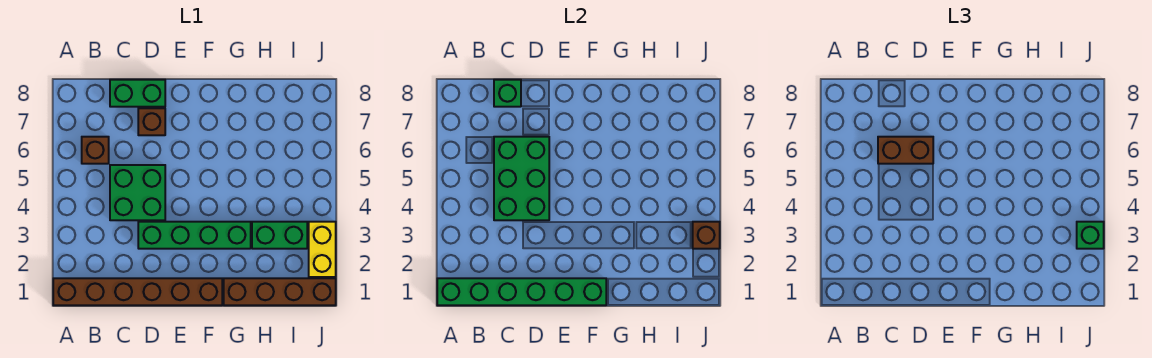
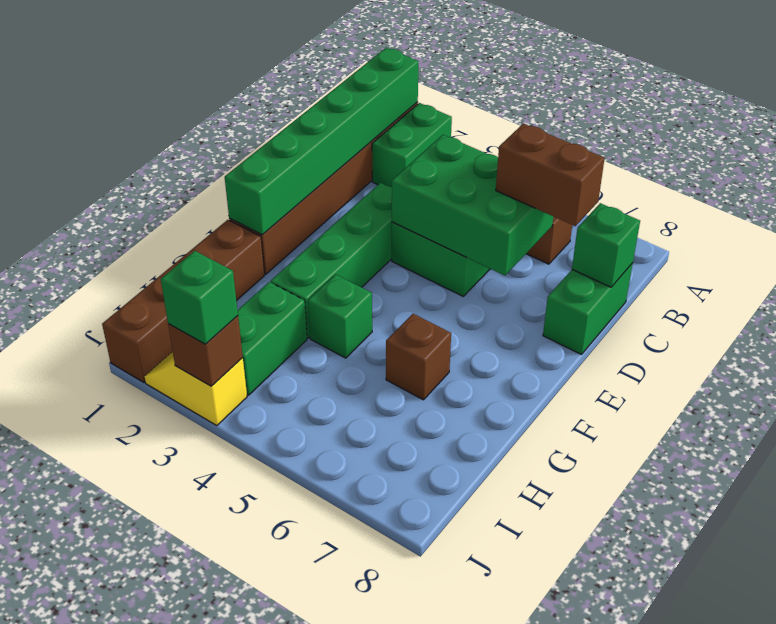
none -> green 1x2 brick [372,103,452,187]
brown 1x2 brick [878,137,933,164] -> brown 1x2 brick turned to [496,124,605,226]
brown 1x1 brick [138,108,165,135] -> brown 1x1 brick moved to [386,314,451,400]
none -> green 1x1 brick [308,274,372,358]
yellow 1x2 brick [309,222,336,277] -> yellow 1x2 slope [144,352,247,426]

